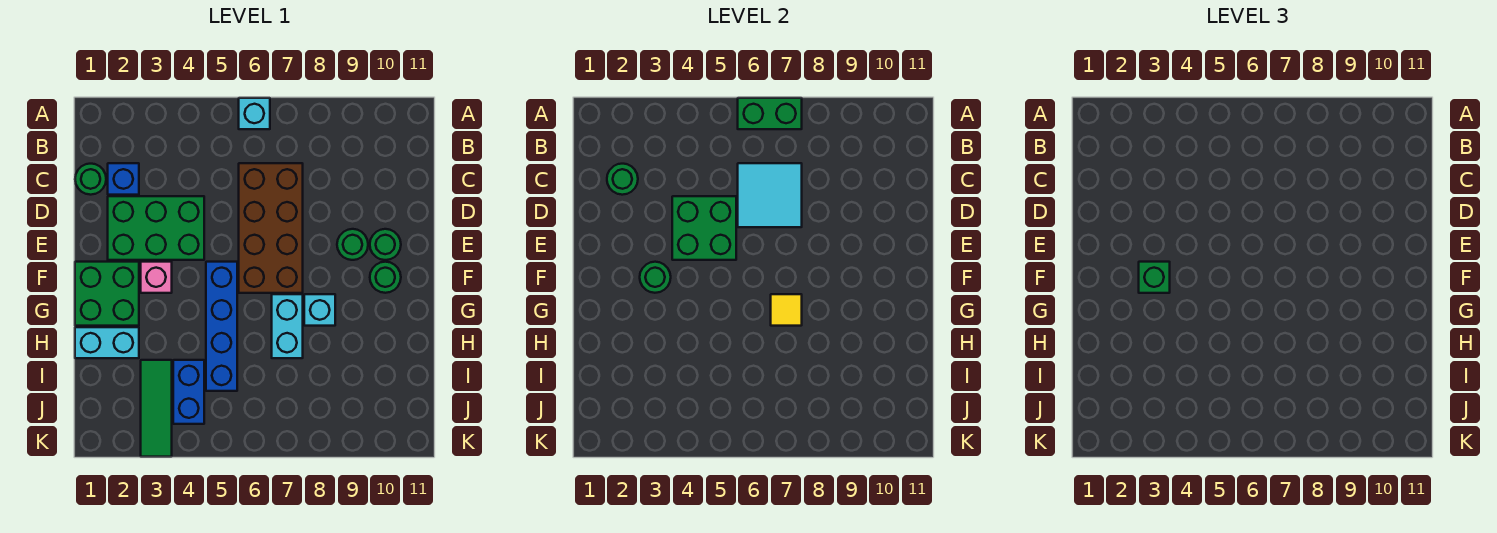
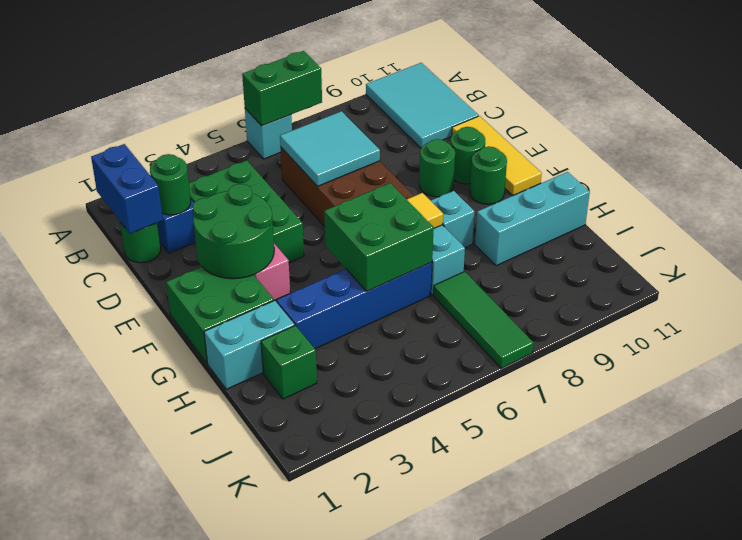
none -> cyan 2x3 tile [366,63,479,148]
green 2x3 brick [108,196,204,260] -> green 2x3 brick turned to [189,160,304,262]
green 2x2 brick [672,196,736,260] -> green 2x2 brick moved to [324,183,434,291]
none -> yellow 1x3 tile [452,116,542,196]
green 1x1 round brick [640,262,671,293] -> green 2x2 round brick [192,184,274,279]
green 1x1 brick [1139,262,1170,293] -> green 1x1 brick moved to [261,326,317,399]
blue 1x4 brick [206,262,237,391] -> blue 1x4 brick turned to [277,262,432,349]
none -> cyan 1x3 brick [475,172,590,266]
green 1x3 tile [141,360,172,457] -> green 1x3 tile moved to [434,272,534,368]
blue 1x2 brick [173,360,204,424] -> blue 1x2 brick moved to [91,144,163,234]

